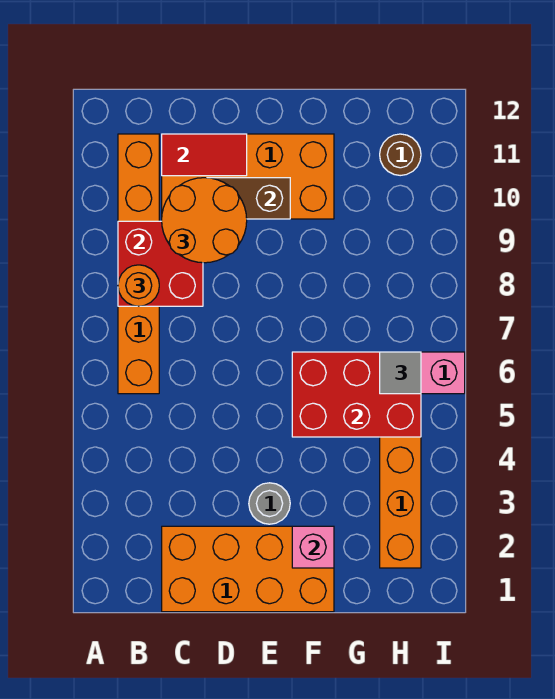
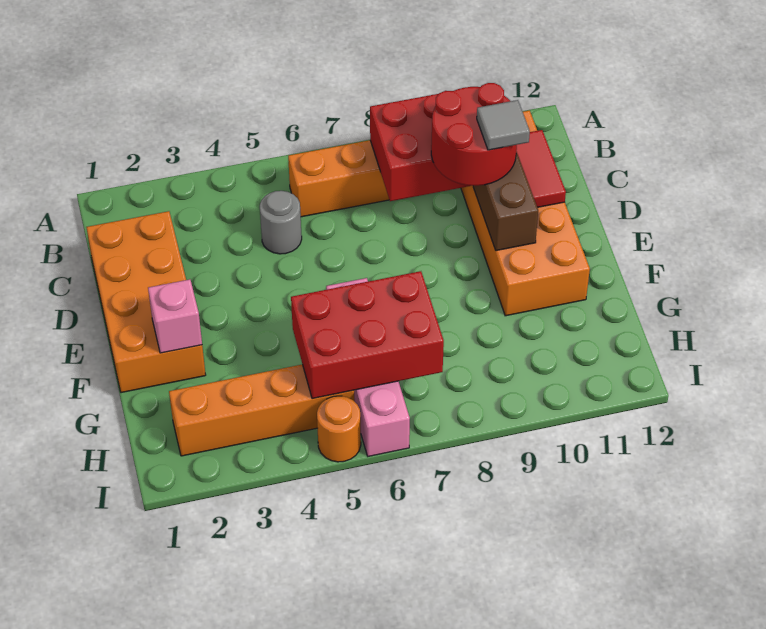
orange 1x1 round brick [118,265,159,306] -> orange 1x1 round brick moved to [317,396,361,462]
orange 2x2 round brick [162,178,247,263] -> red 2x2 round brick [431,83,517,186]
grey 1x1 round brick [249,483,290,524] -> grey 1x1 round brick moved to [260,191,302,254]
red 2x3 brick [292,352,421,437] -> red 2x3 brick turned to [291,271,444,399]
grey 1x1 tile [380,352,421,394] -> grey 1x1 tile moved to [477,100,530,150]
brown 1x1 round brick [380,134,421,176] -> none

